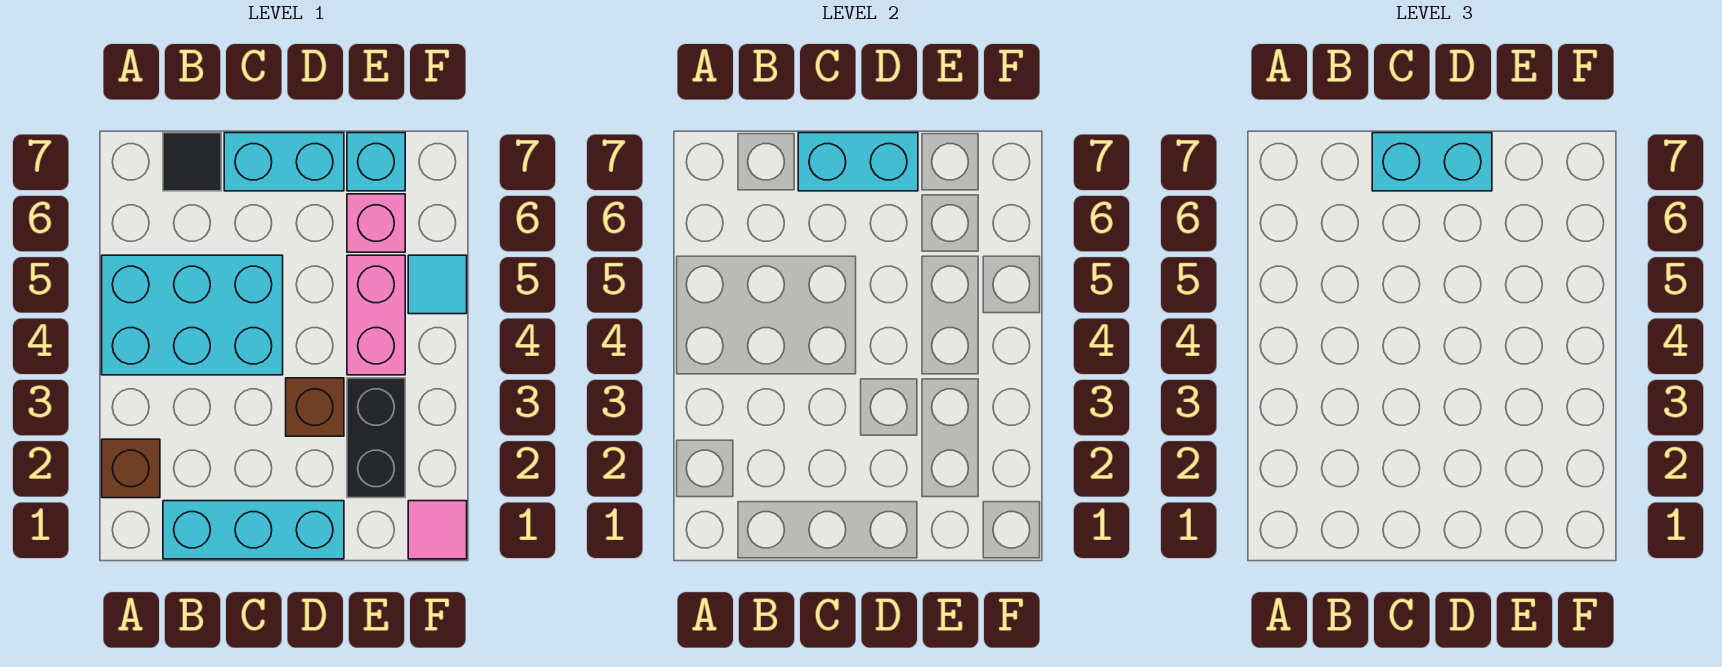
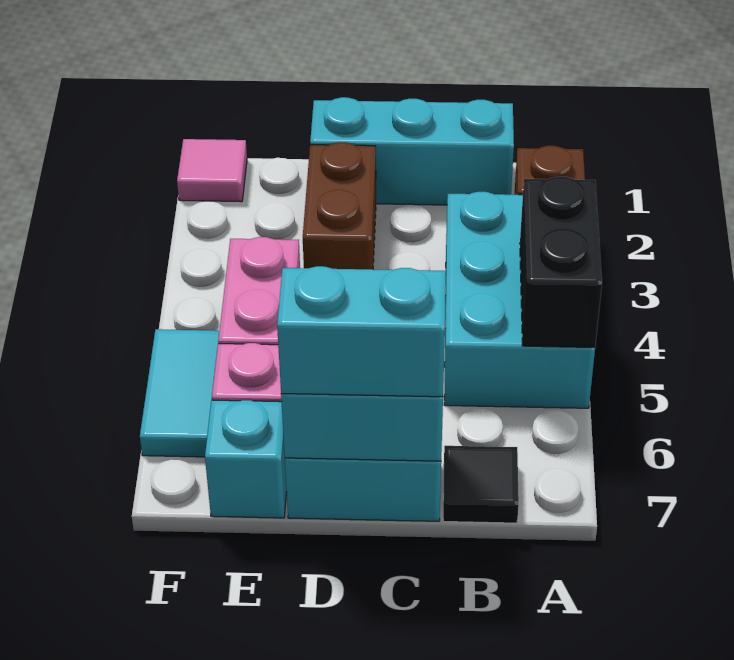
cyan 2x3 brick [102,255,283,375] -> cyan 2x3 brick turned to [444,192,595,408]
brown 1x1 brick [286,378,344,436] -> brown 1x2 brick [303,142,376,269]
black 1x2 brick [347,378,405,498] -> black 1x2 brick moved to [520,177,602,348]
cyan 1x1 tile [408,255,467,314] -> cyan 1x2 tile [140,329,219,457]

